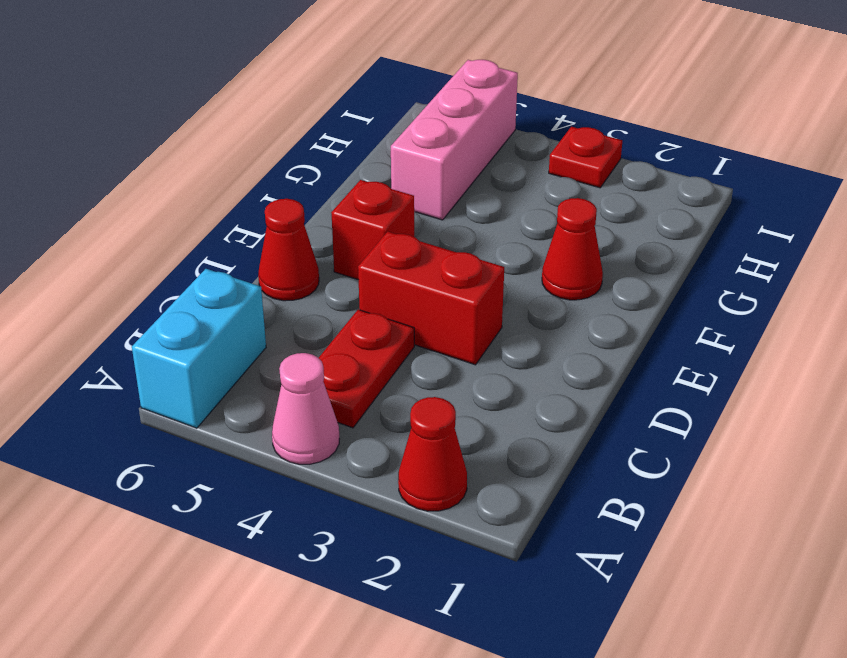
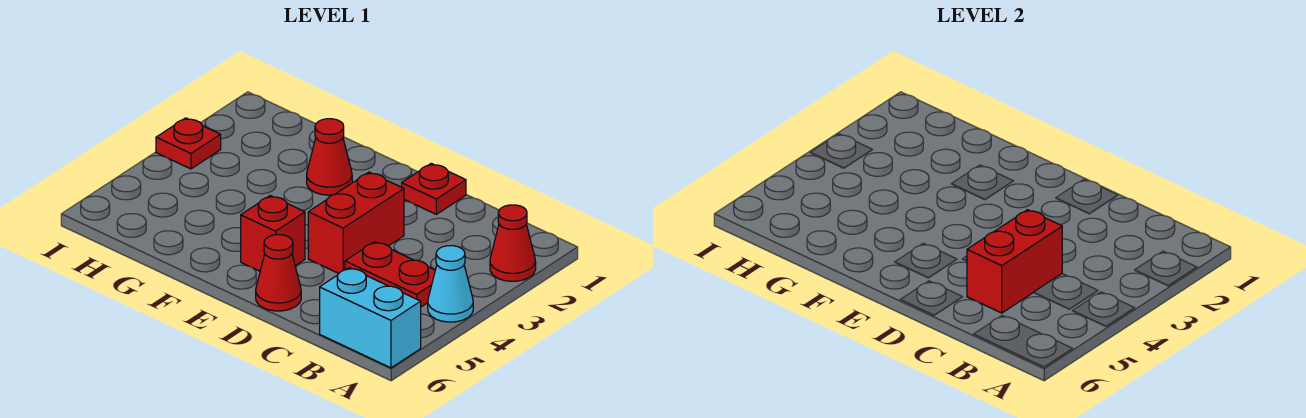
pink 1x1 cone [272,353,339,464] -> cyan 1x1 cone [428,246,473,322]
none -> red 1x2 brick [967,210,1062,313]
none -> red 1x1 plate [402,163,466,214]
pink 1x3 brick [391,60,518,220] -> none

